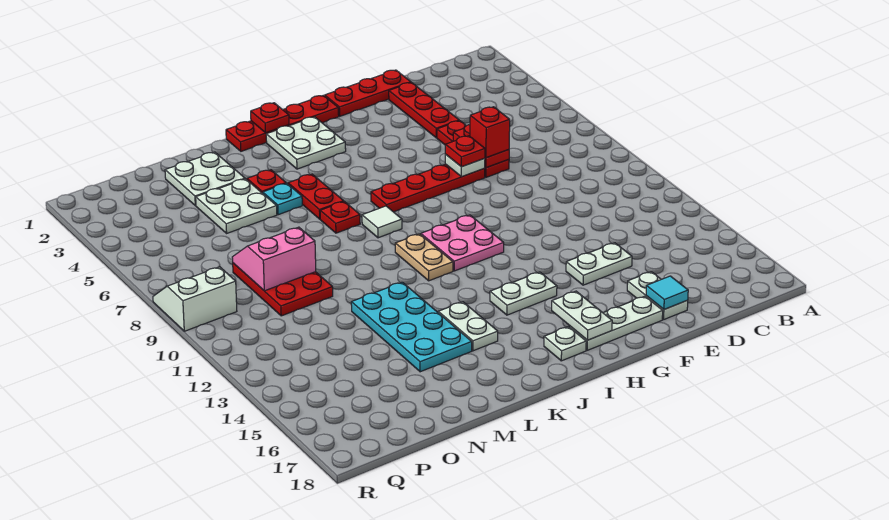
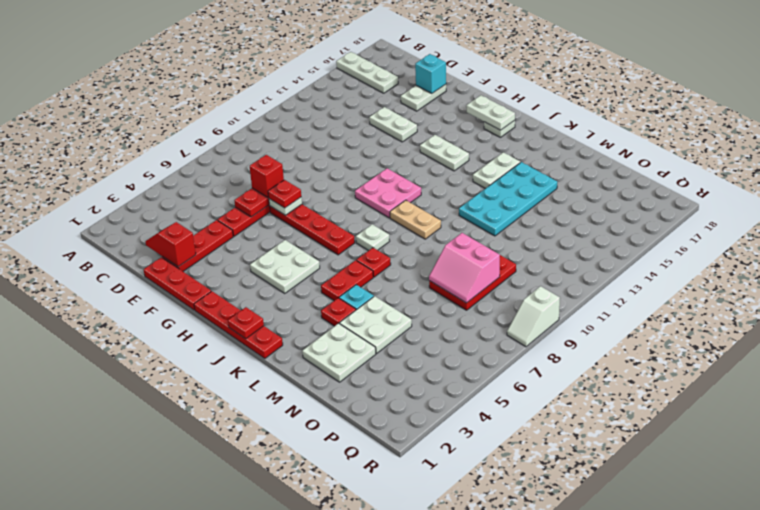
none -> red 1x2 slope [145,222,196,267]
cyan 1x1 tile [646,276,688,309] -> cyan 1x1 brick [415,54,446,93]
white 1x3 plate [570,296,663,350] -> white 1x3 plate moved to [336,52,398,93]
white 1x2 plate [552,291,612,340] -> white 1x2 plate turned to [466,95,515,130]
white 2x2 plate [266,117,346,169] -> white 2x2 plate moved to [250,240,320,293]
white 1x1 tile [362,206,402,238] -> white 1x1 plate [356,224,390,251]
tan 1x2 plate [395,234,453,281] -> tan 1x2 plate turned to [390,200,441,239]
white 2x2 slope [153,267,237,331] -> white 1x2 slope [507,286,560,347]

